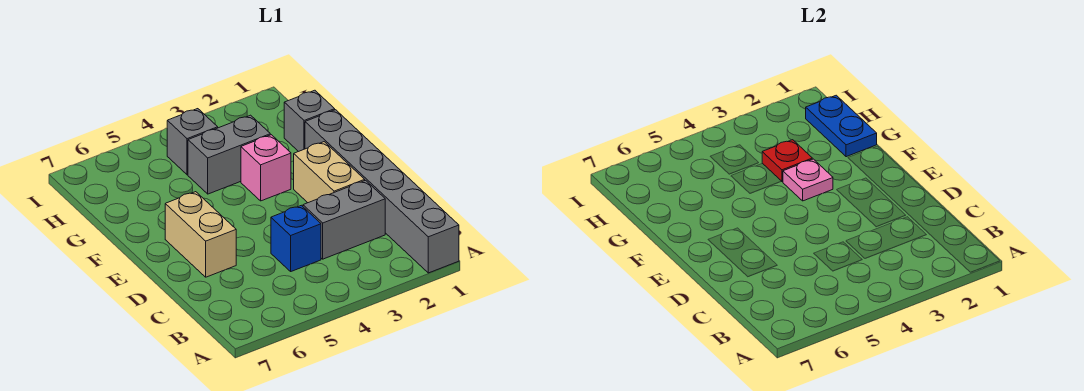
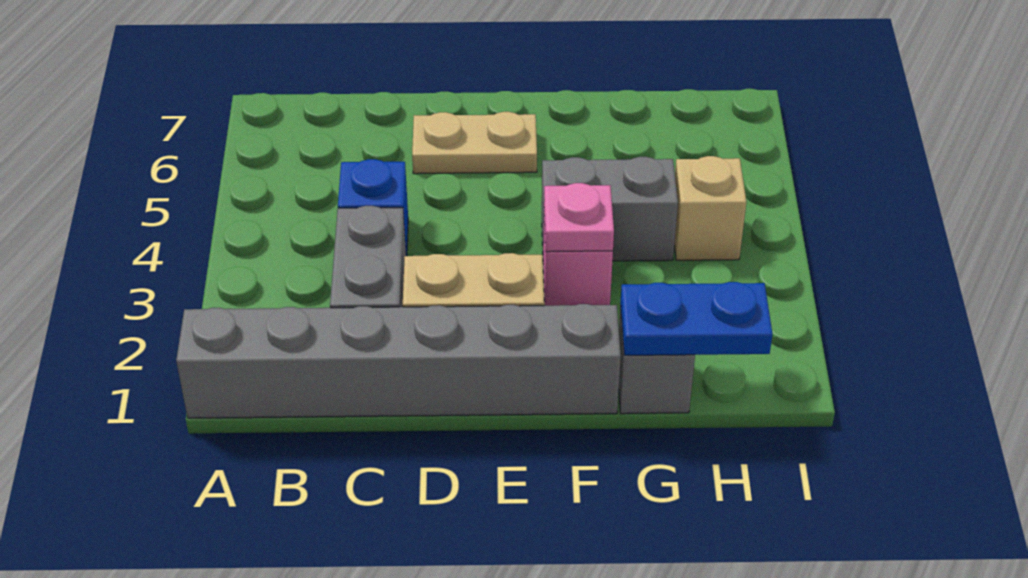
tan 1x2 brick [165,192,236,277] -> tan 1x2 plate [412,112,537,174]
grey 1x2 brick [188,115,270,194] -> grey 1x2 brick turned to [542,157,678,261]
red 1x1 plate [762,140,812,182] -> none
grey 1x1 brick [167,109,218,175] -> tan 1x1 brick [674,156,746,260]

